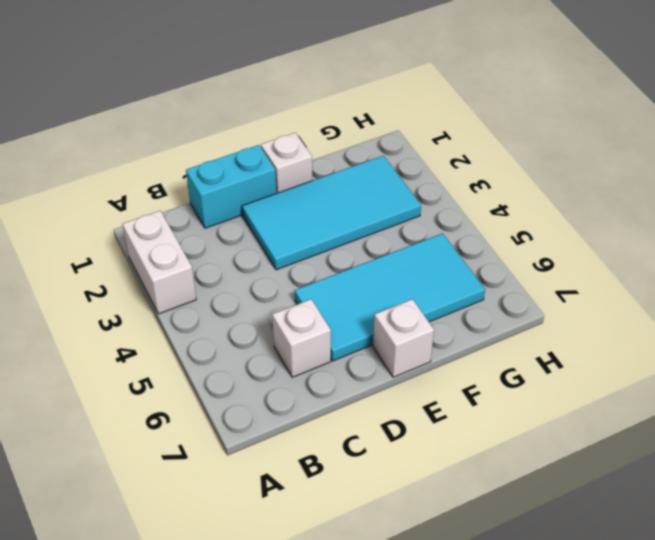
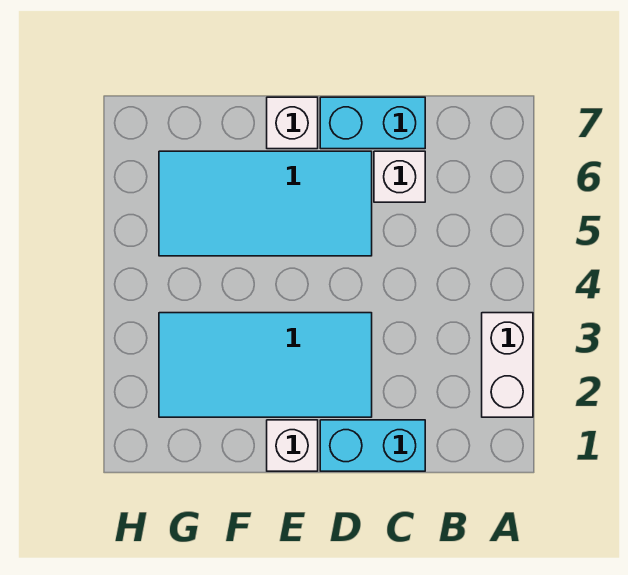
none -> cyan 1x2 brick [320,97,425,149]

